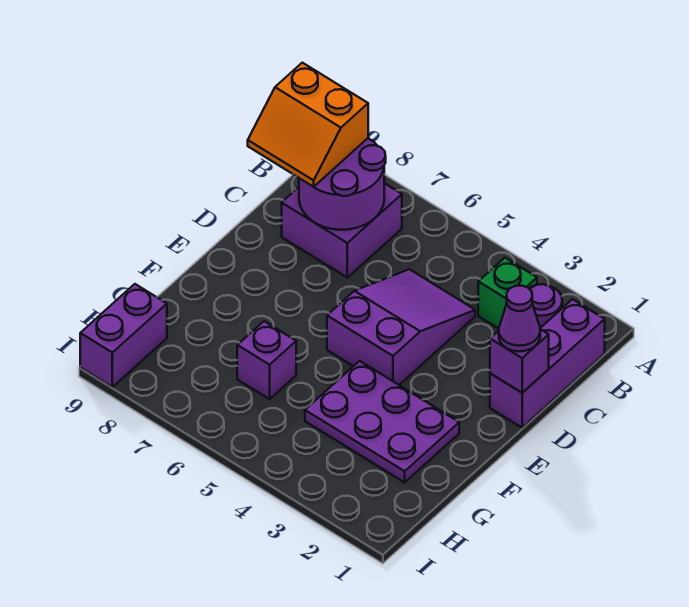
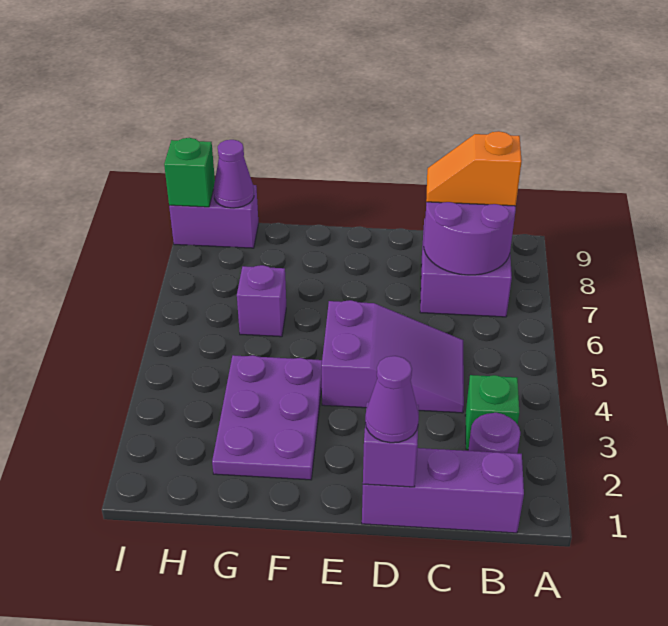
orange 2x2 slope [248,63,368,187] -> orange 1x2 slope [426,131,522,206]
none -> purple 1x1 cone [214,140,254,208]
none -> green 1x1 brick [164,138,215,207]

